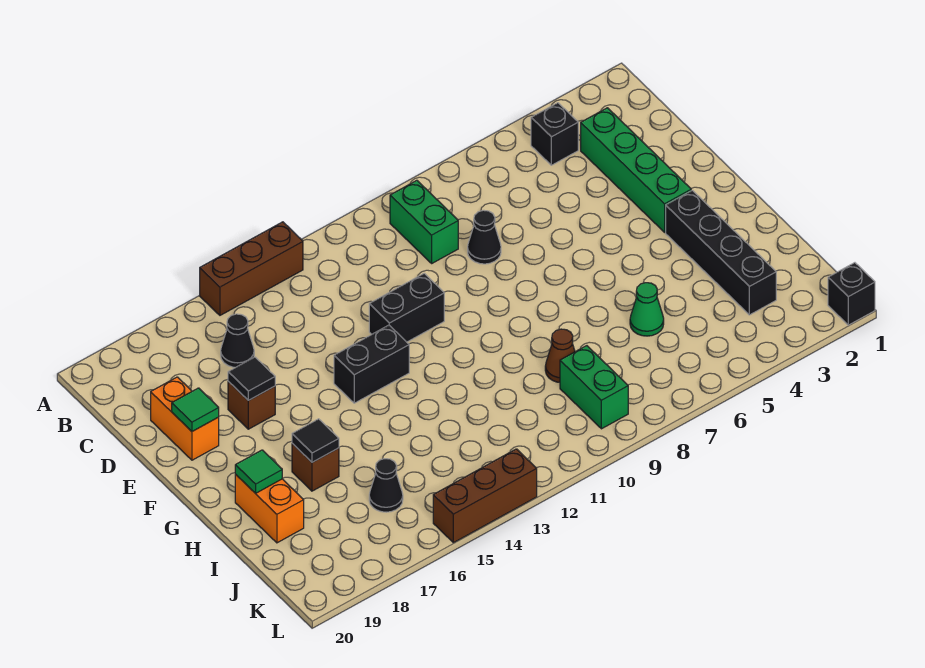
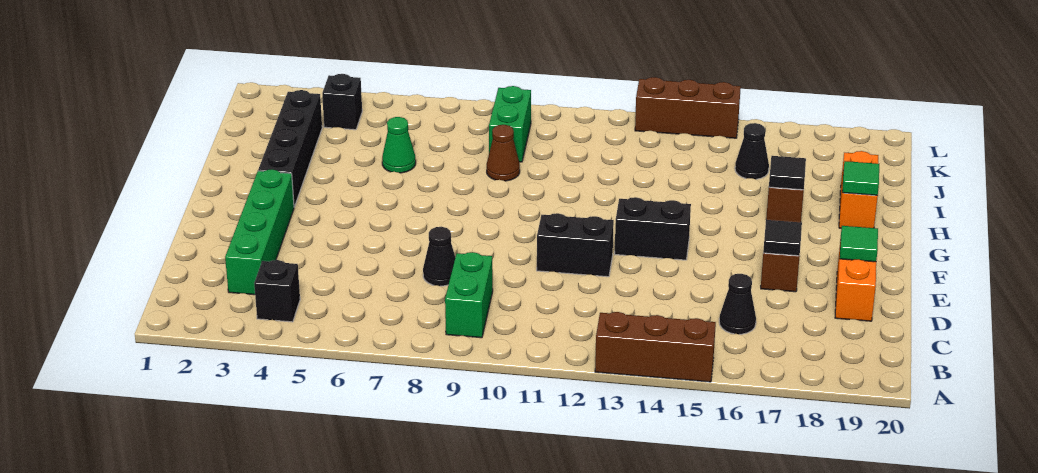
black 1x1 brick [828,263,875,325] -> black 1x1 brick moved to [322,74,362,130]

